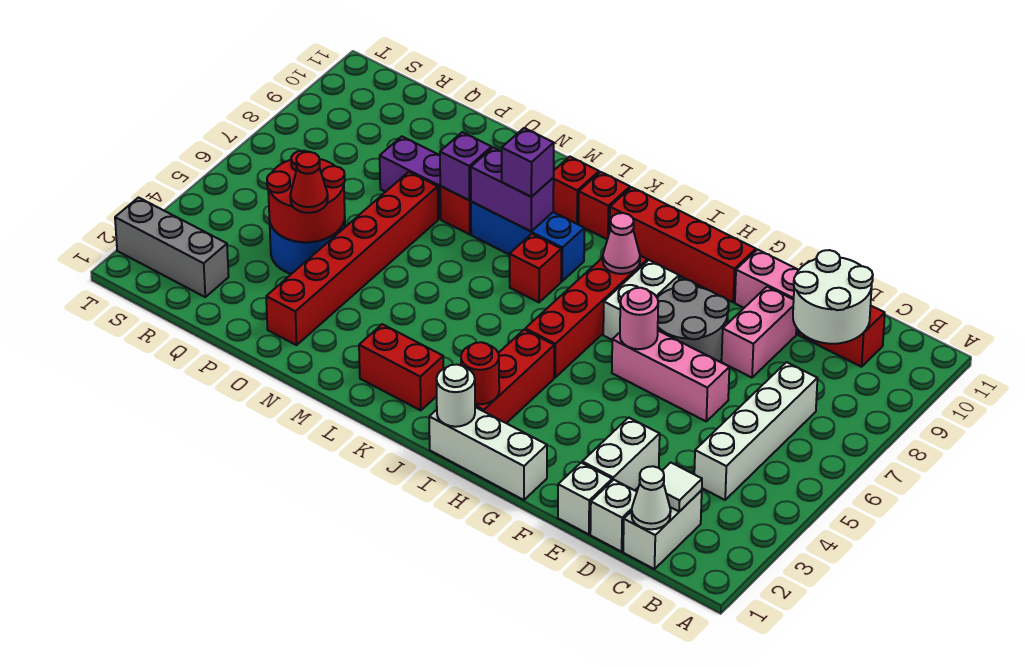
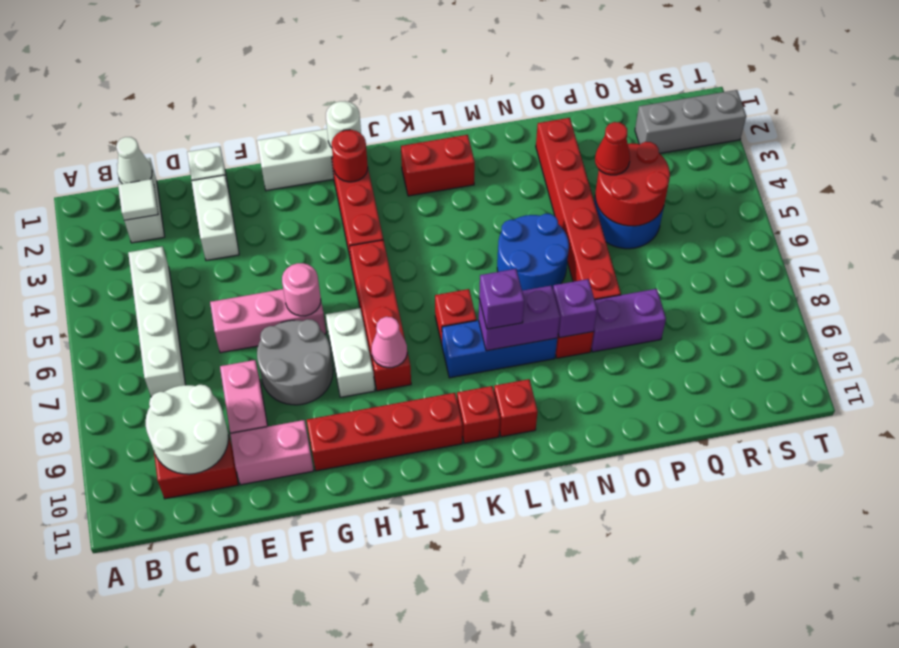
white 1x1 brick [590,480,637,552] -> none
none -> blue 2x2 round brick [497,214,569,291]

